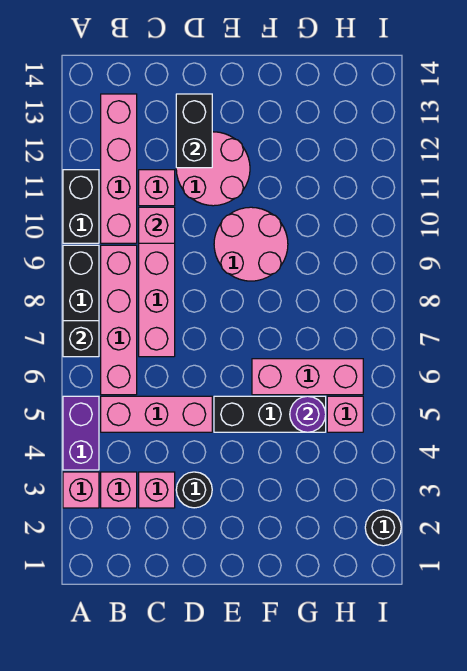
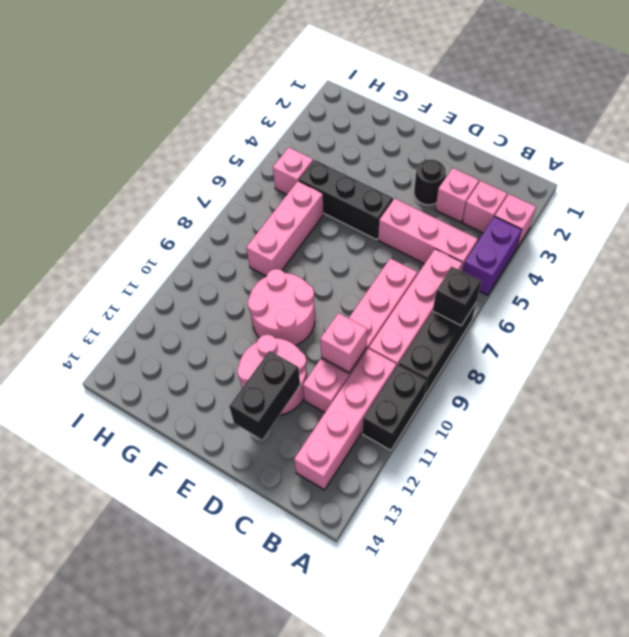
pink 1x3 brick [252,359,363,395] -> pink 1x3 brick turned to [246,181,324,276]
purple 1x1 round brick [290,396,326,432] -> none
black 1x1 round brick [365,510,401,546] -> none

